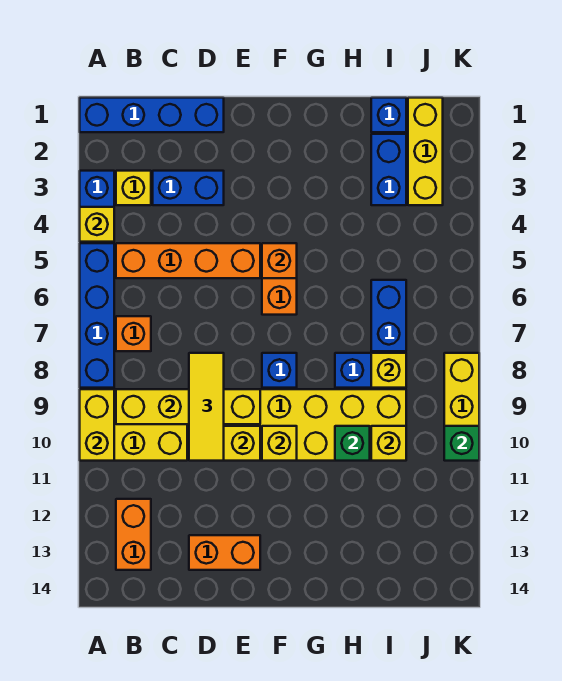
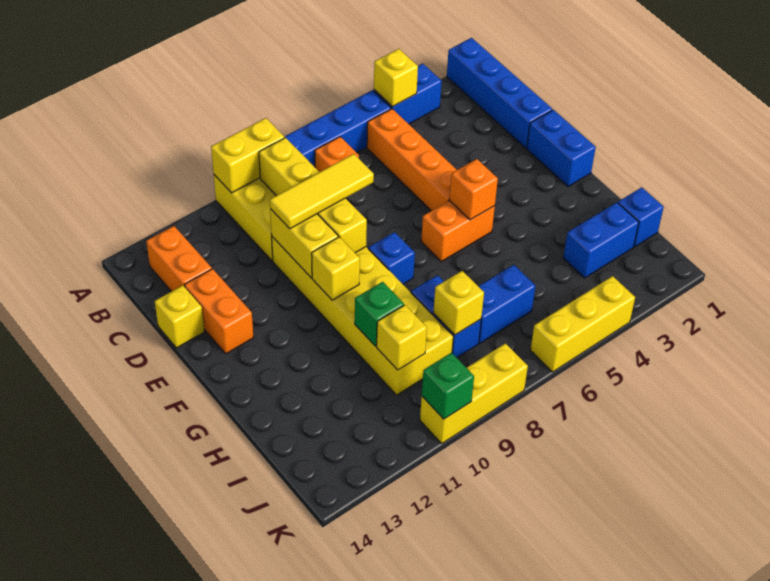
yellow 1x1 brick [116,171,151,205] -> yellow 1x1 brick moved to [155,285,204,348]
orange 1x2 brick [116,499,151,570] -> orange 1x2 brick turned to [146,226,212,292]
blue 1x2 brick [153,171,224,205] -> blue 1x2 brick moved to [527,110,596,187]
yellow 1x3 brick [408,98,443,205] -> yellow 1x3 brick moved to [530,276,635,372]

